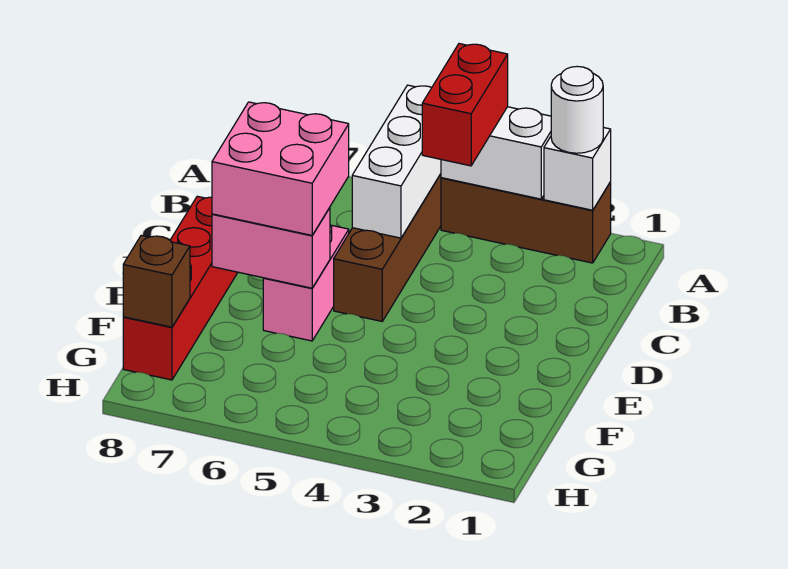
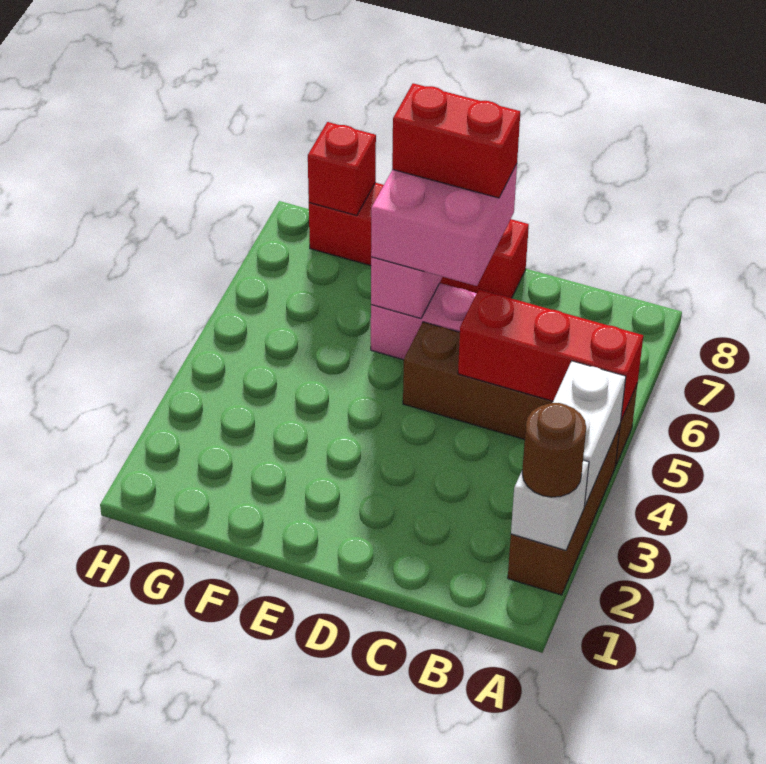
white 1x1 round brick [551,66,603,153] -> brown 1x1 round brick [522,403,586,497]
red 1x2 brick [422,44,508,166] -> red 1x2 brick moved to [392,83,520,198]
white 1x3 brick [352,85,441,238] -> red 1x3 brick [458,290,643,420]
brown 1x1 brick [123,235,190,327] -> red 1x1 brick [308,122,376,216]

